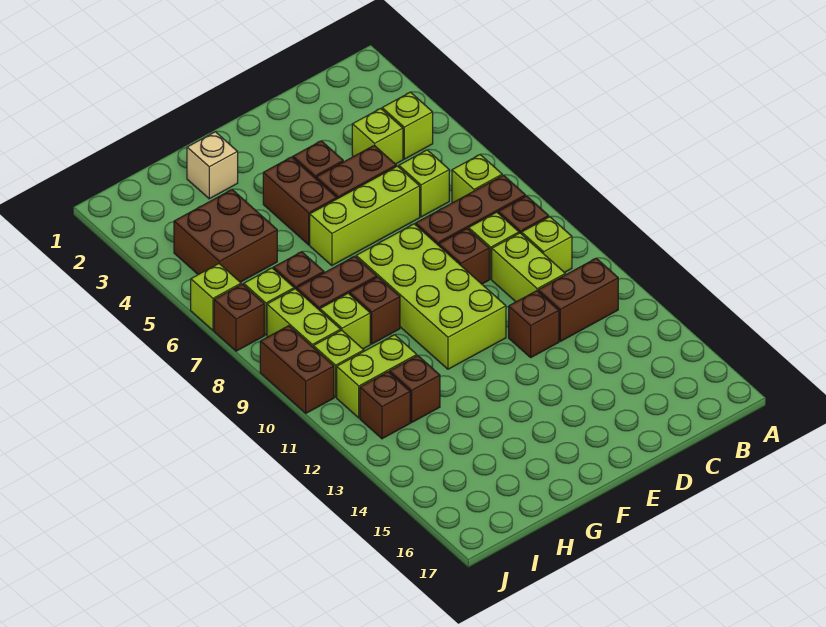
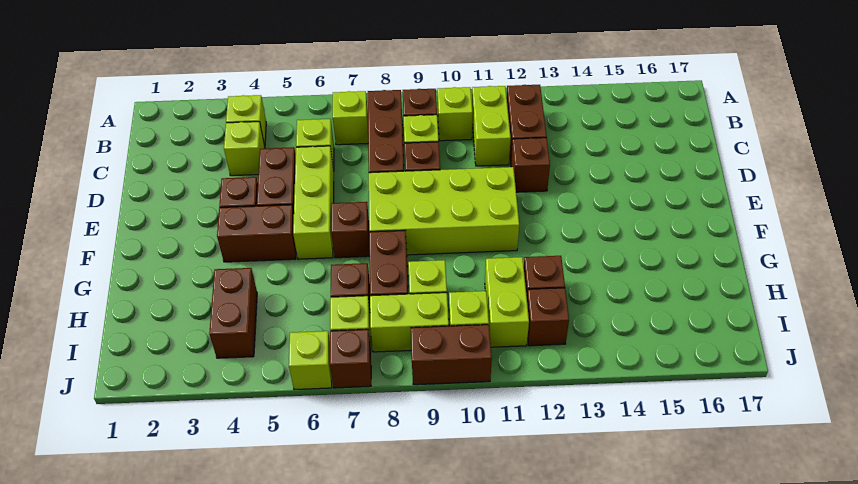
lime 1x2 brick [492,233,565,302] -> lime 1x2 brick turned to [472,86,511,166]
tan 1x1 brick [187,132,238,199] -> none
brown 1x1 brick [350,277,400,344] -> brown 1x1 brick moved to [331,202,370,258]
brown 2x2 brick [174,190,277,282] -> brown 1x2 brick [209,268,257,358]

